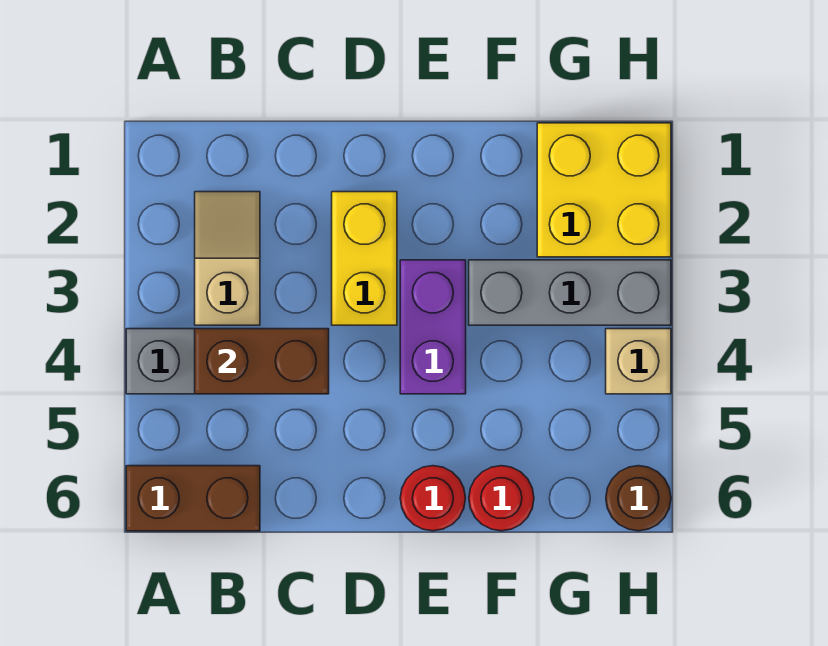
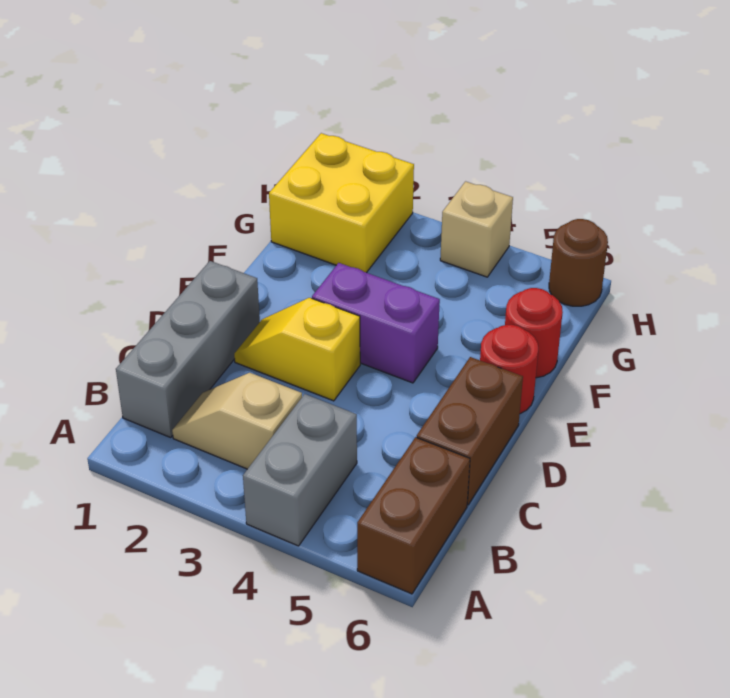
brown 1x2 brick [195,329,329,394] -> brown 1x2 brick moved to [417,357,523,505]
yellow 1x2 brick [332,192,397,325] -> yellow 1x2 slope [234,298,360,401]
grey 1x3 brick [469,260,671,325] -> grey 1x3 brick moved to [116,261,260,437]

